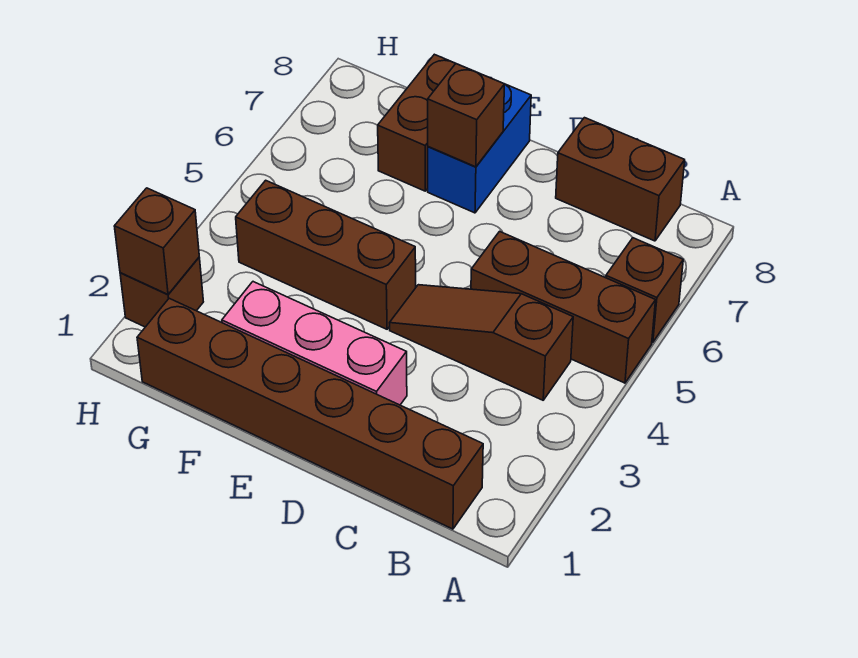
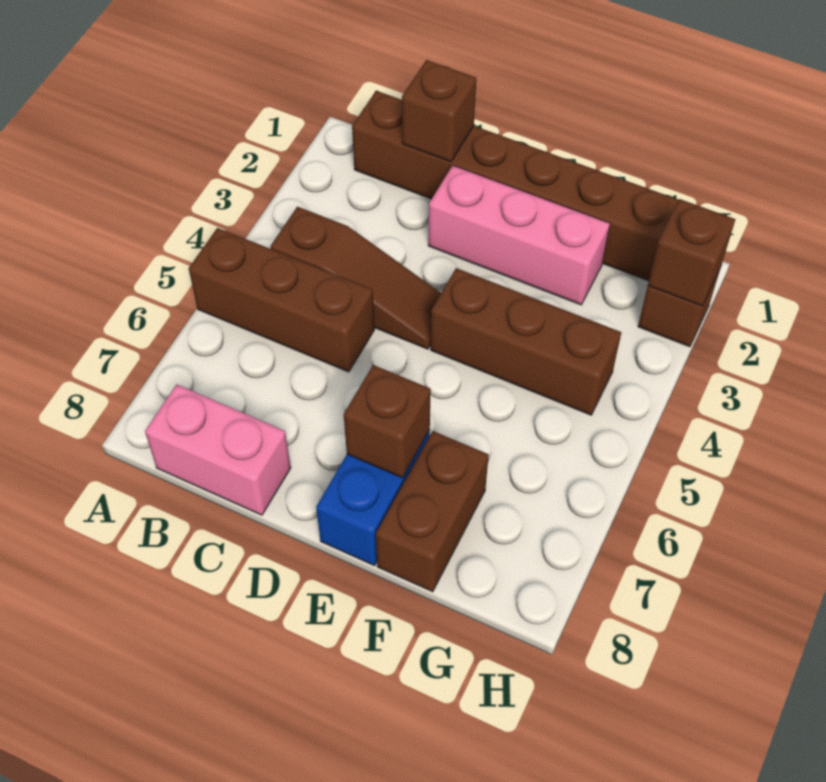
brown 1x1 brick [606,238,683,342] -> brown 1x1 brick moved to [402,60,476,162]
brown 1x2 brick [556,118,685,241] -> pink 1x2 brick [145,385,291,515]

